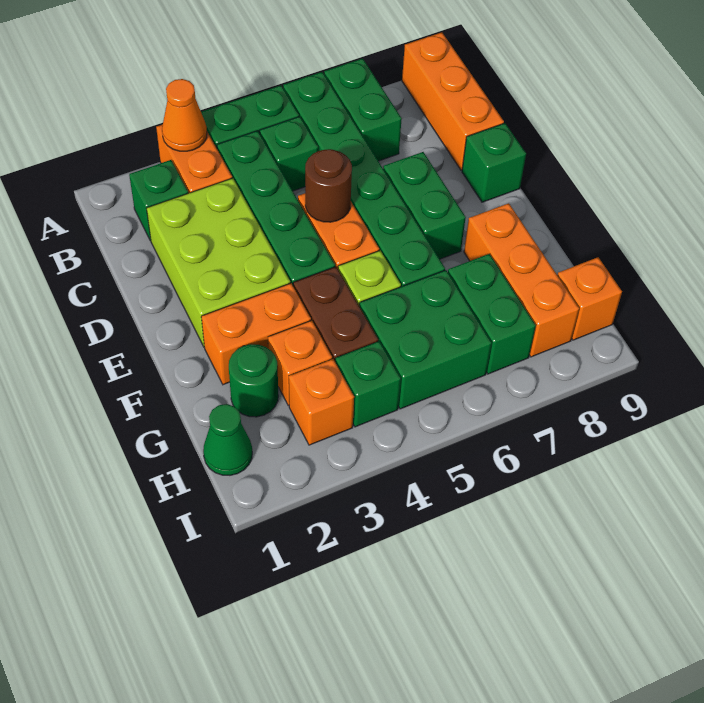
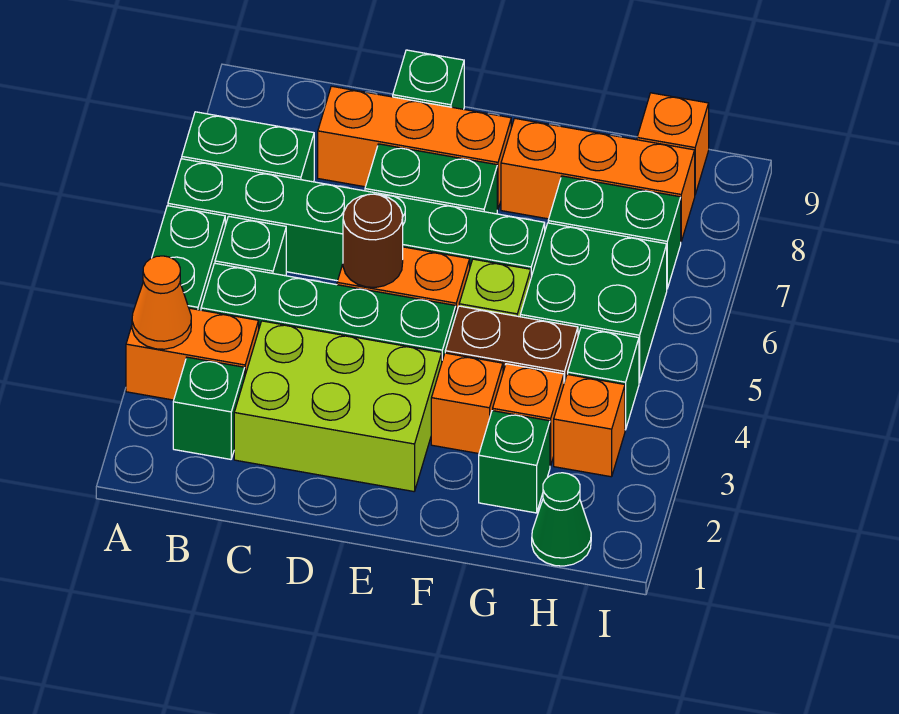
orange 1x3 brick [402,32,504,170] -> orange 1x3 brick moved to [318,86,511,210]
orange 1x2 brick [201,283,311,385] -> orange 1x1 brick [431,353,503,453]
green 1x1 round brick [229,344,278,417] -> green 1x1 brick [479,411,550,513]

